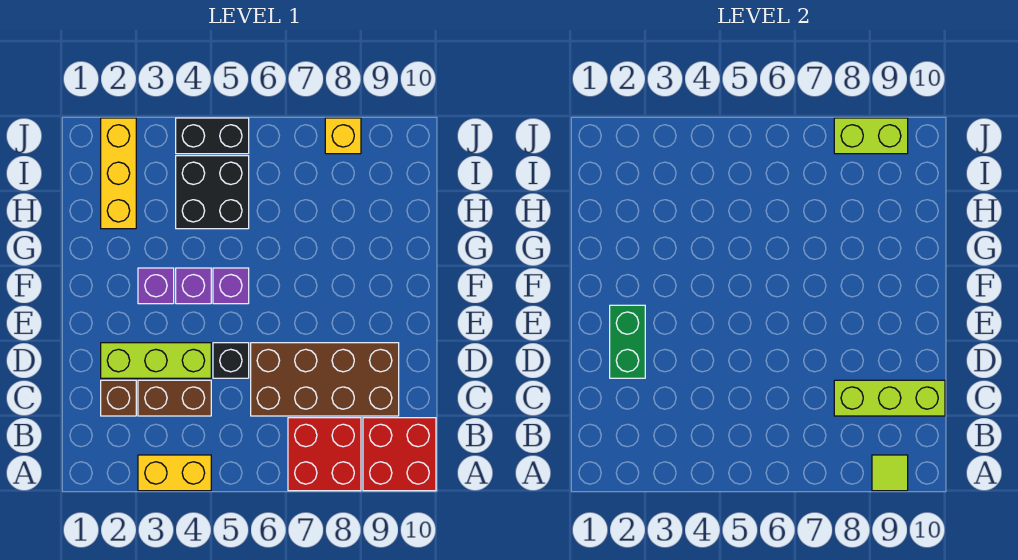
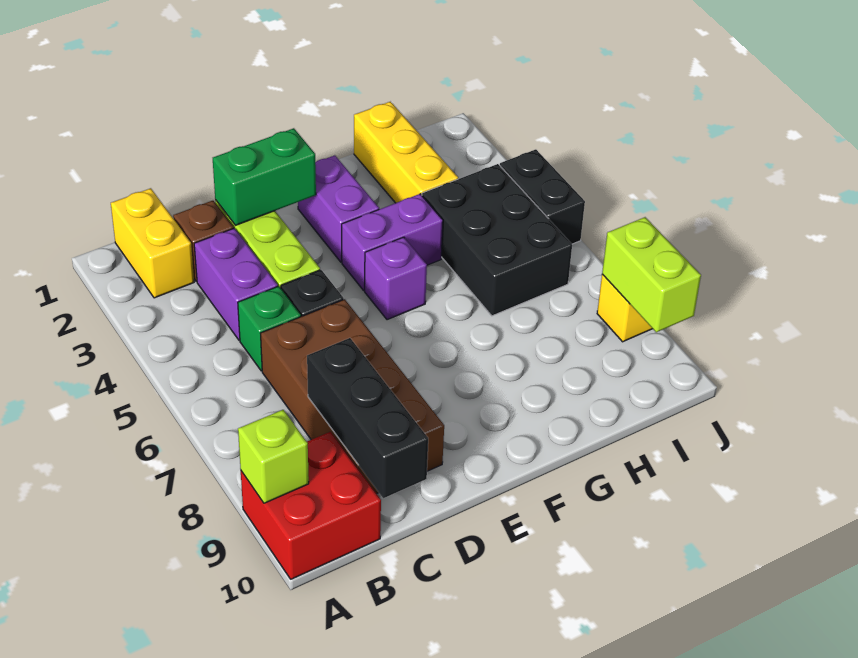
yellow 1x2 brick [138,455,211,491] -> yellow 1x2 brick moved to [111,188,194,298]
red 2x2 brick [288,418,361,491] -> none
lime 1x1 tile [872,455,908,491] -> lime 1x1 brick [238,410,309,503]
brown 1x2 brick [138,380,211,416] -> purple 1x2 brick [194,228,278,340]
none -> green 1x1 brick [238,286,301,371]
lime 1x3 brick [834,380,945,416] -> black 1x3 brick [307,338,428,498]
purple 1x1 brick [138,268,174,304] -> purple 1x2 brick [298,155,379,262]
purple 1x1 brick [176,268,211,304] -> purple 1x2 brick [342,194,443,290]
yellow 1x3 brick [101,118,136,229] -> yellow 1x3 brick turned to [354,102,458,203]
black 2x2 brick [176,156,249,229] -> black 2x3 brick [422,164,572,316]

